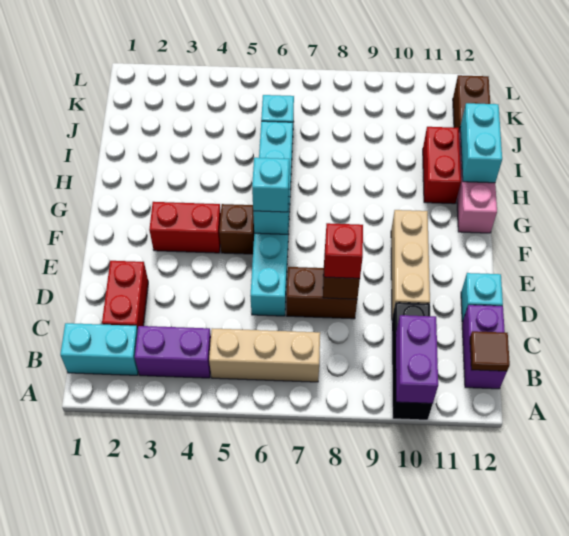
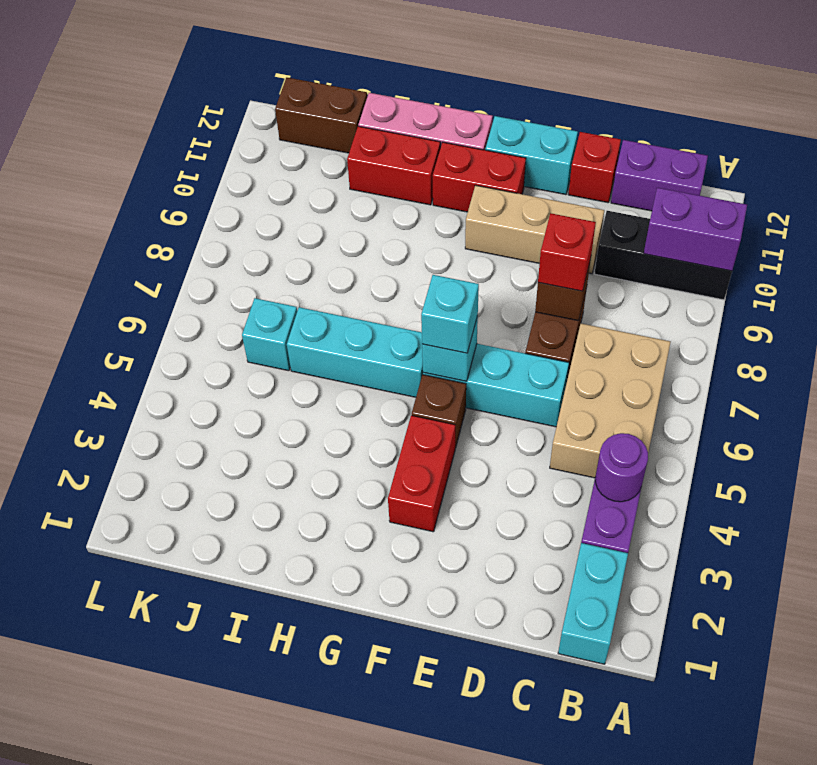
none -> purple 1x1 round brick [595,433,648,502]
tan 1x3 brick [209,328,320,382] -> tan 2x3 brick [550,324,671,478]
brown 1x1 tile [470,331,510,371] -> none
red 1x2 brick [102,261,148,329] -> red 1x2 brick moved to [433,142,526,212]
cyan 1x1 brick [461,273,503,322] -> red 1x1 brick [568,132,621,203]
cyan 1x2 brick [460,103,502,183] -> cyan 1x2 brick moved to [485,116,578,195]

